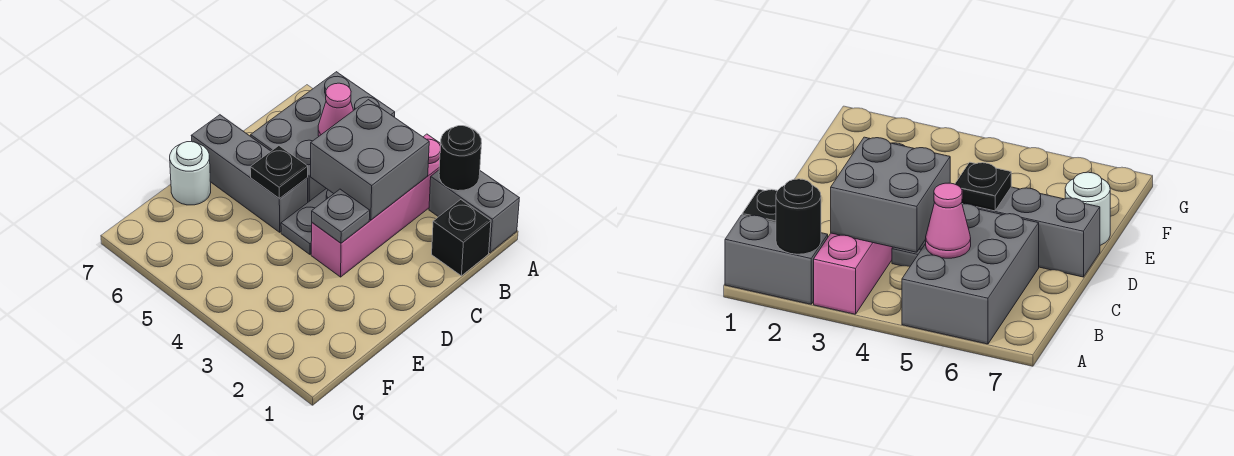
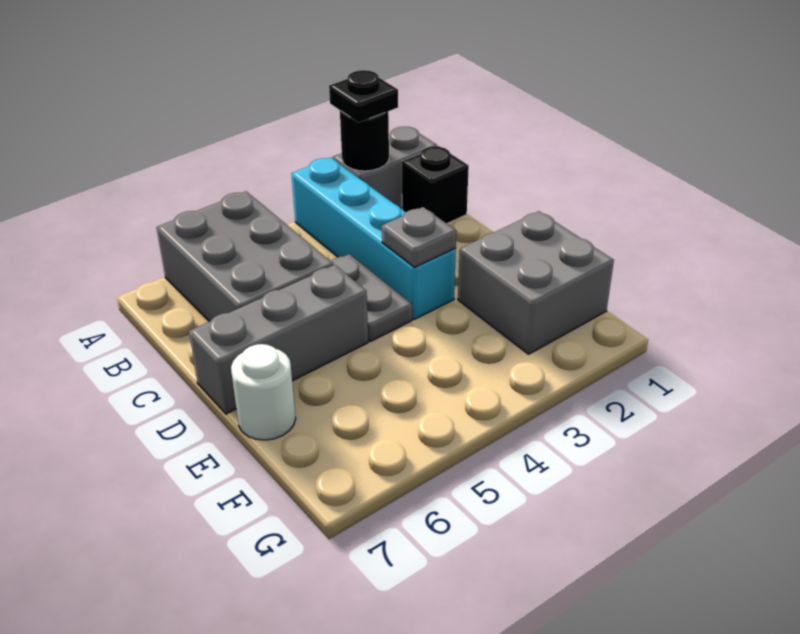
pink 1x4 brick [311,134,441,277] -> cyan 1x4 brick [291,158,456,319]
grey 2x2 brick [311,100,429,220] -> grey 2x2 brick moved to [458,211,614,354]
pink 1x1 cone [318,83,354,136] -> none
black 1x1 plate [250,146,308,199] -> black 1x1 plate moved to [329,70,398,123]

